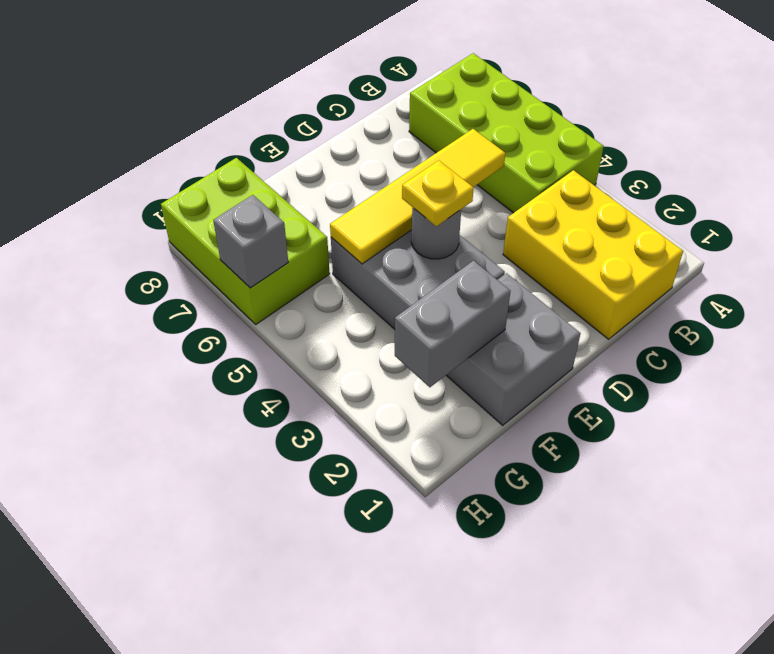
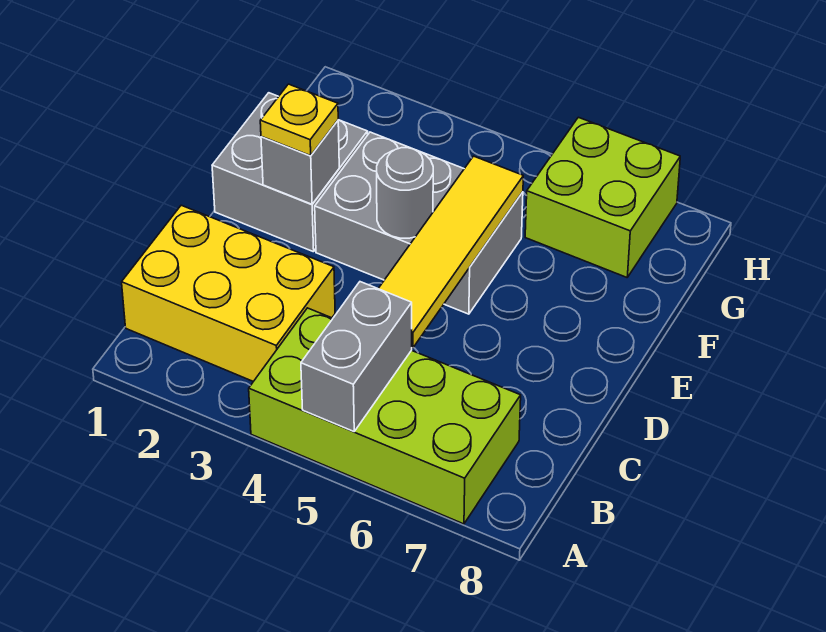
yellow 1x1 plate [402,160,474,226] -> yellow 1x1 plate moved to [260,84,338,156]
grey 1x2 brick [395,261,510,387] -> grey 1x2 brick moved to [301,282,412,431]
lime 2x3 brick [161,158,330,324] -> lime 2x2 brick [525,117,680,277]
grey 1x1 brick [213,195,288,288] -> grey 1x1 brick moved to [261,120,339,204]

